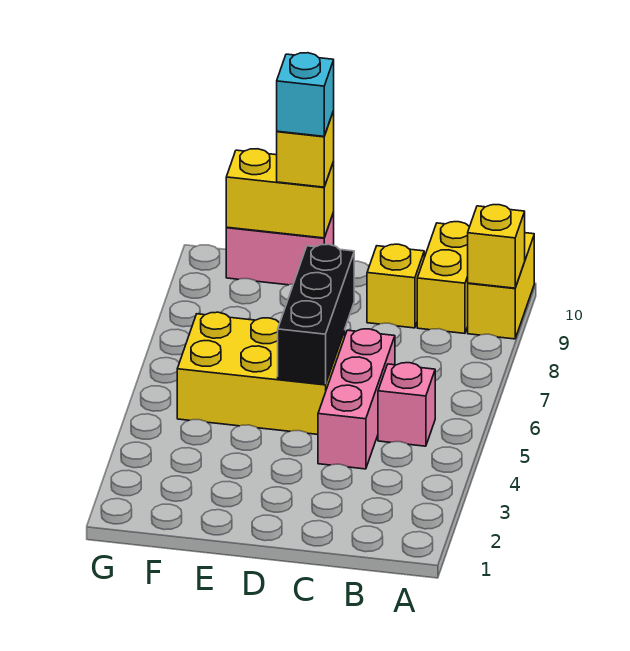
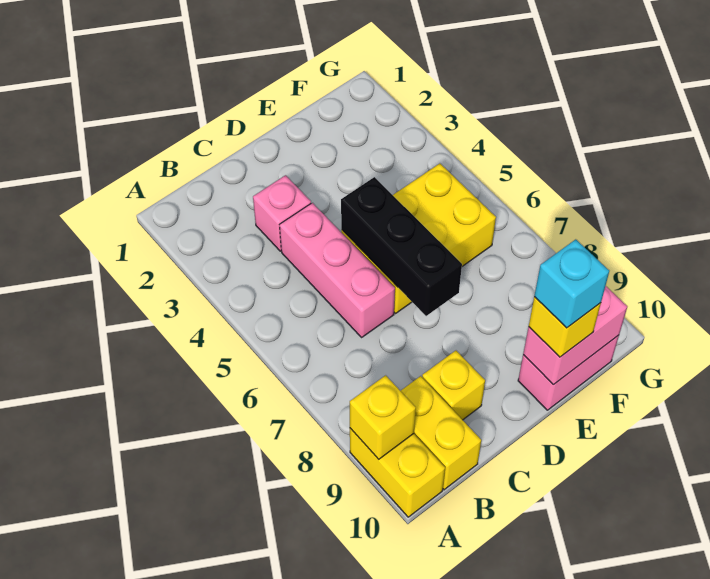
pink 1x1 brick [378,363,435,446] -> pink 1x1 brick moved to [253,175,311,251]
yellow 1x2 brick [226,149,334,238] -> pink 1x2 brick [523,286,627,385]

